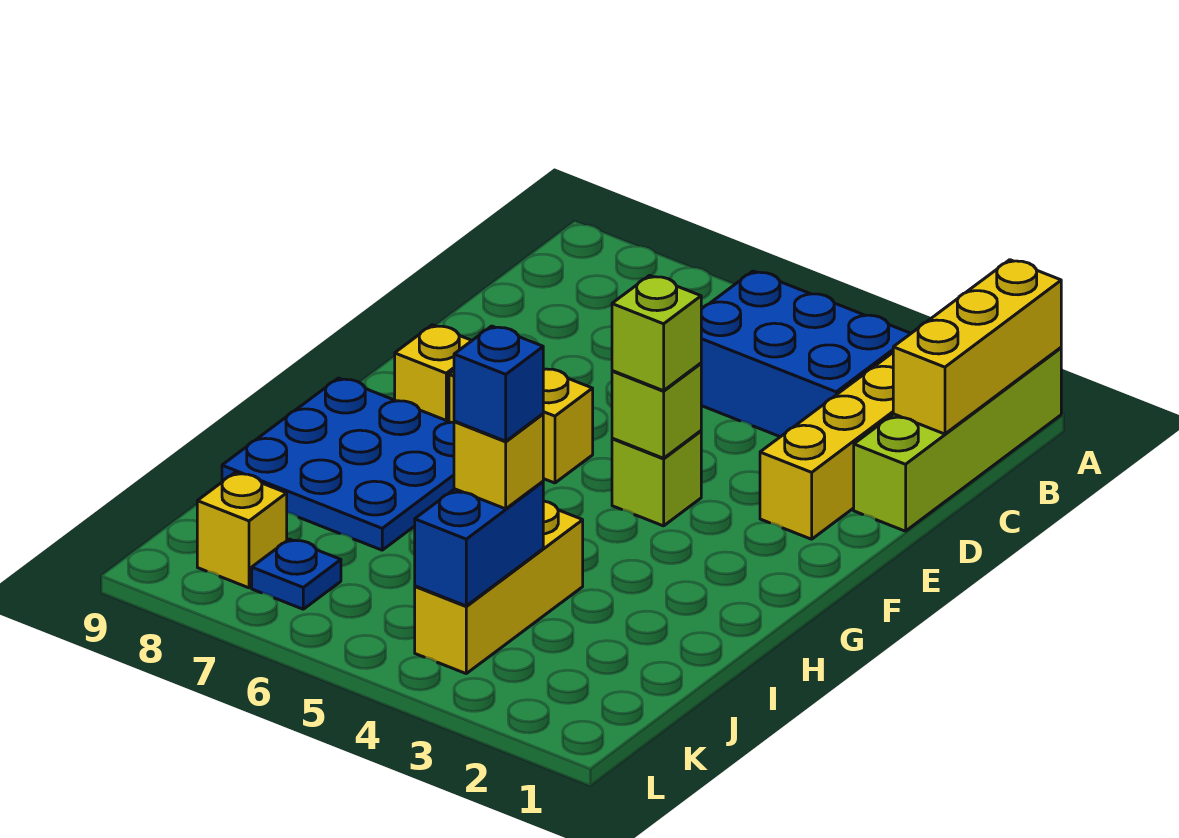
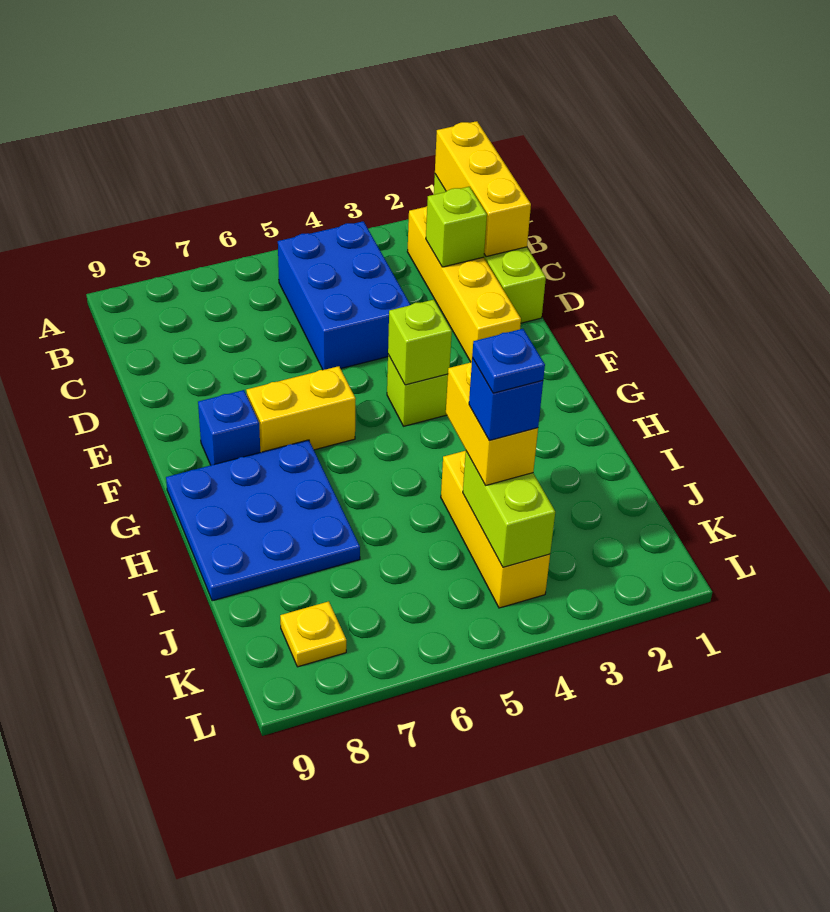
blue 2x3 brick [701,271,911,437] -> blue 2x3 brick turned to [278,221,410,370]
lime 1x1 brick [612,276,702,391] -> lime 1x1 brick moved to [426,187,487,267]
yellow 1x1 brick [395,325,472,421] -> blue 1x1 brick [198,390,260,465]
blue 1x2 brick [415,482,543,606] -> lime 1x2 brick [463,451,555,567]
yellow 1x1 brick [454,414,543,509] -> yellow 1x2 brick [446,362,538,485]
blue 1x1 plate [252,539,341,609] -> blue 1x1 plate moved to [472,329,545,393]
yellow 1x1 brick [197,473,287,588] -> yellow 1x1 plate [280,601,346,667]

